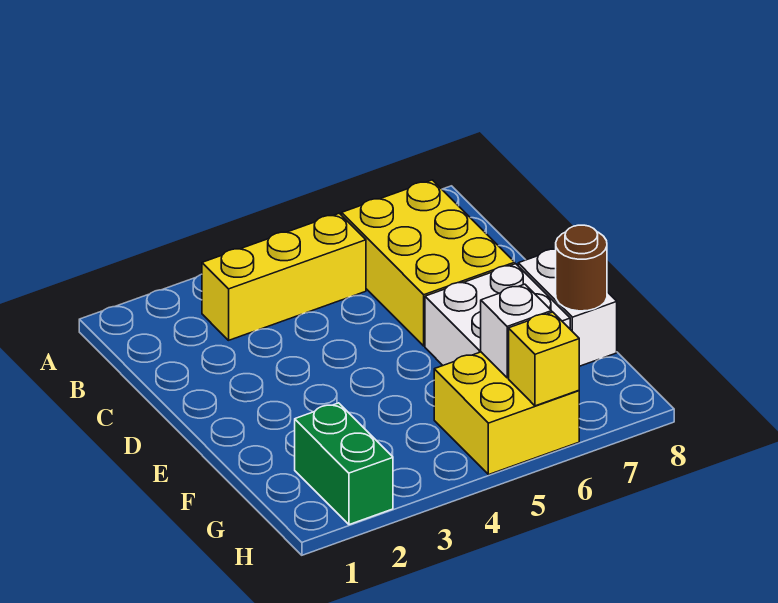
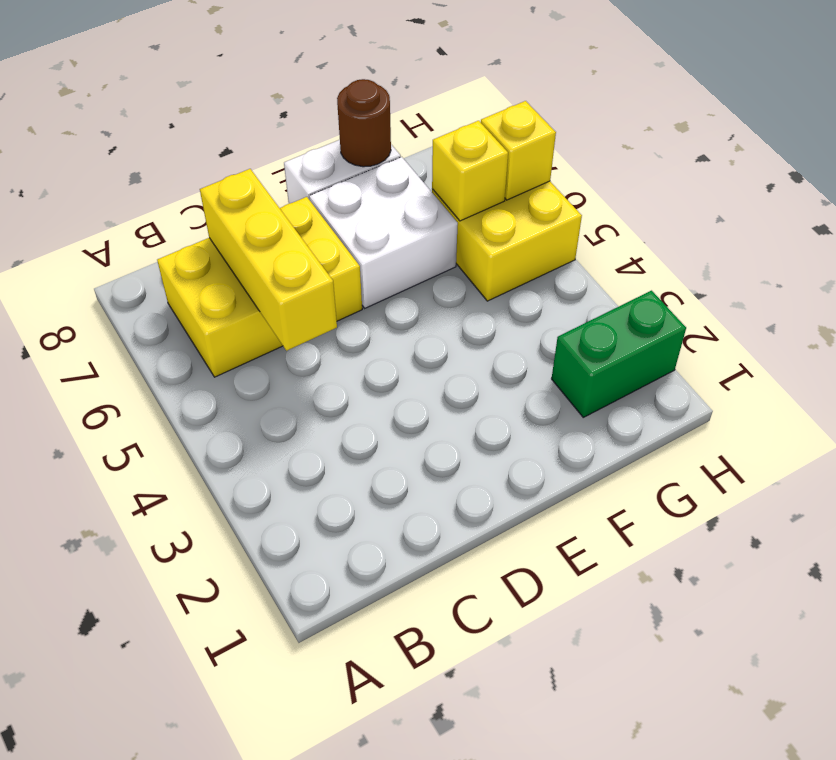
yellow 1x3 brick [202,213,366,340] -> yellow 1x3 brick moved to [200,169,337,351]
white 1x1 brick [481,284,552,378] -> yellow 1x1 brick [432,121,508,221]

